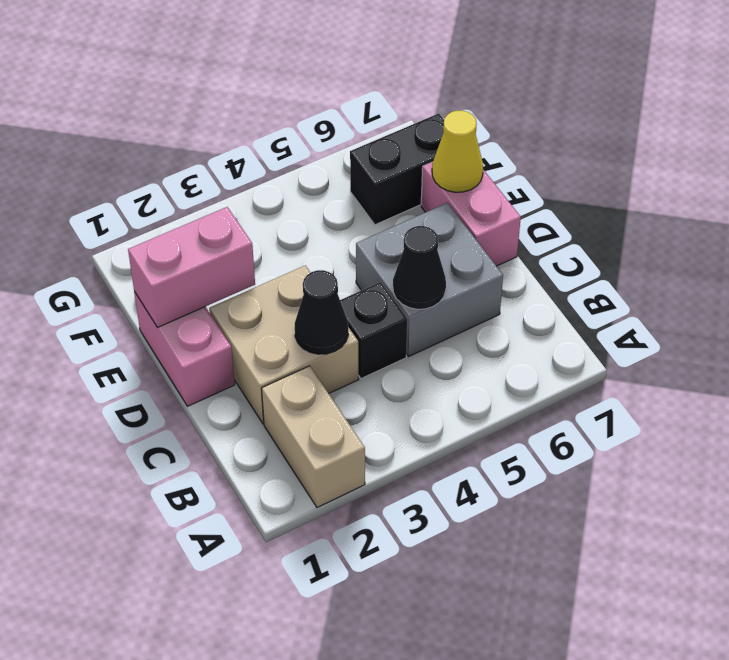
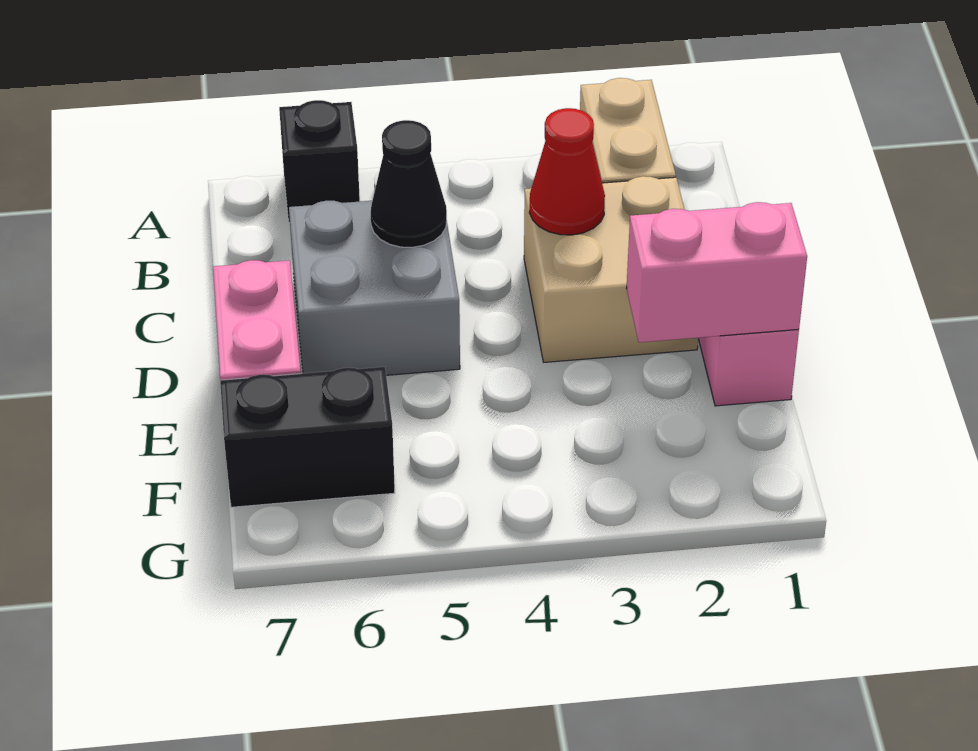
black 1x1 cone [295,270,348,354] -> red 1x1 cone [529,108,605,235]
black 1x1 brick [340,282,407,379] -> black 1x1 brick moved to [279,100,360,223]
yellow 1x1 cone [432,111,483,192] -> none

